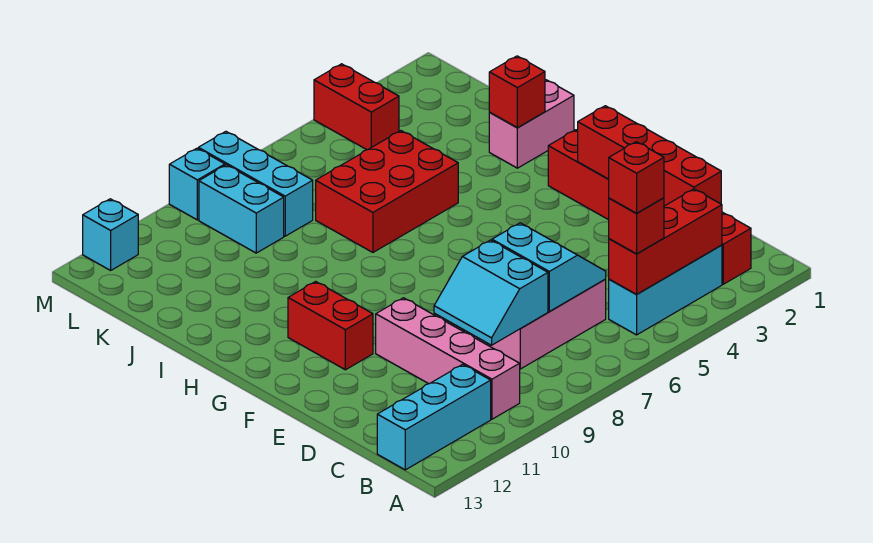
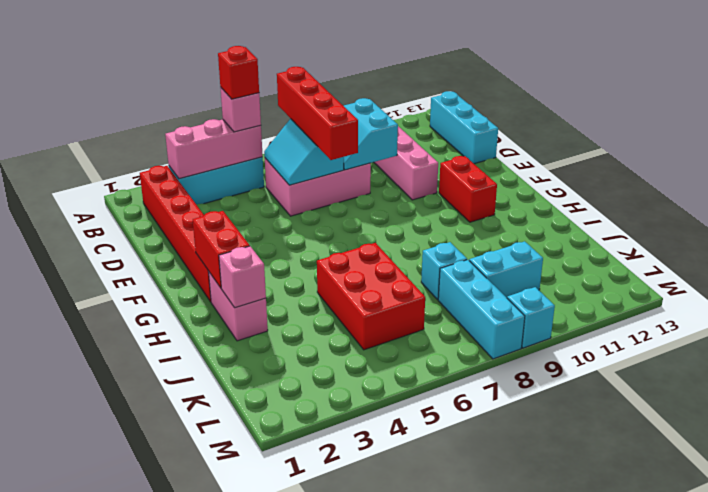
red 1x3 brick [609,189,722,294] -> pink 1x3 brick [165,119,263,179]
red 1x1 brick [609,198,664,254] -> pink 1x1 brick [220,87,261,132]
cyan 1x3 brick [377,364,491,470] -> cyan 1x3 brick turned to [430,91,498,164]
red 1x4 brick [578,106,721,206] -> red 1x4 brick moved to [277,67,358,160]
cyan 2x2 slope [434,240,548,345] -> cyan 2x2 slope turned to [344,98,398,170]
pink 1x2 brick [489,80,574,168] -> pink 1x2 brick turned to [208,271,268,341]
red 1x1 brick [489,56,545,128] -> pink 1x1 brick [219,246,266,308]
red 2x3 brick [316,131,458,252] -> red 2x3 brick turned to [317,243,425,350]
cyan 1x2 brick [199,165,284,253] -> cyan 1x2 brick turned to [469,241,543,298]
red 1x2 brick [314,64,399,150] -> red 1x2 brick moved to [193,211,250,288]
cyan 1x1 brick [83,199,138,270] -> cyan 1x1 brick moved to [421,242,467,299]

